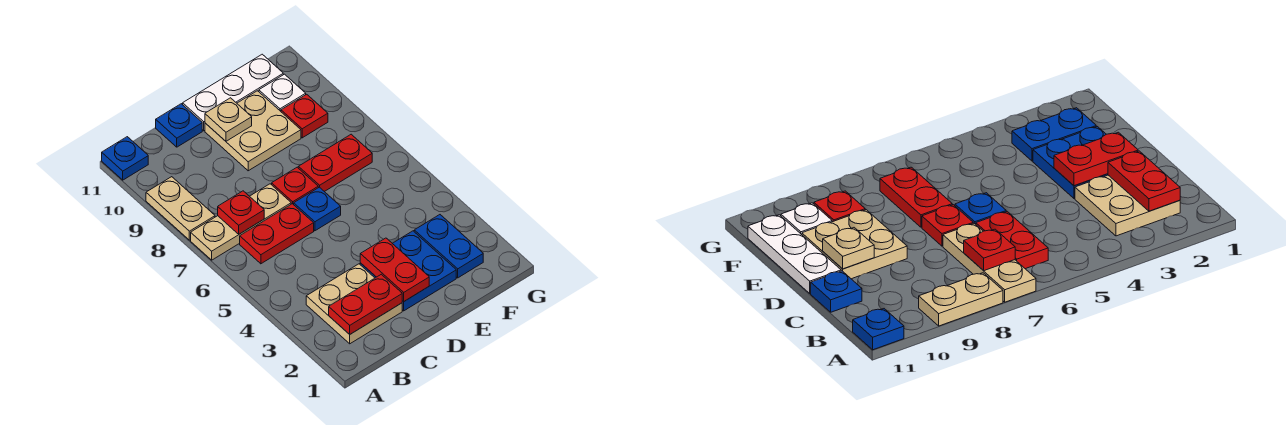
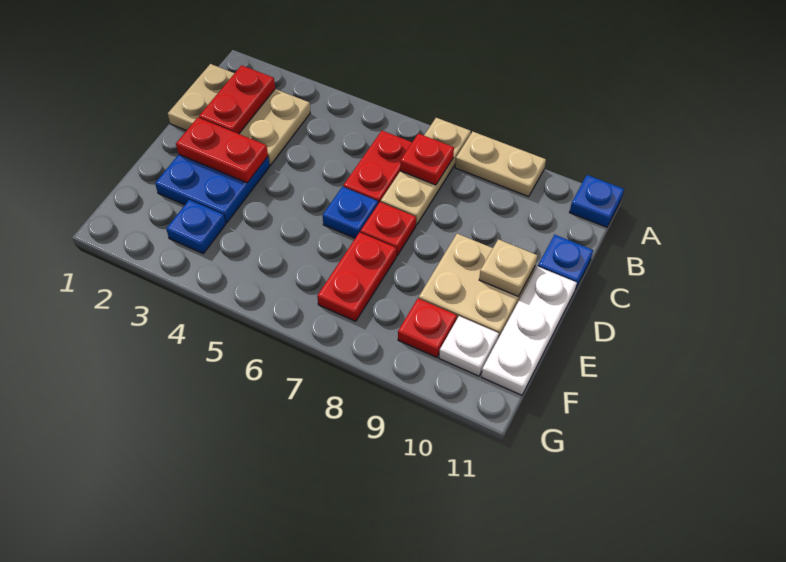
tan 2x2 plate [306,264,402,344] -> tan 2x3 plate [168,64,310,165]
blue 1x2 plate [414,215,483,278] -> blue 1x1 plate [166,200,226,253]

